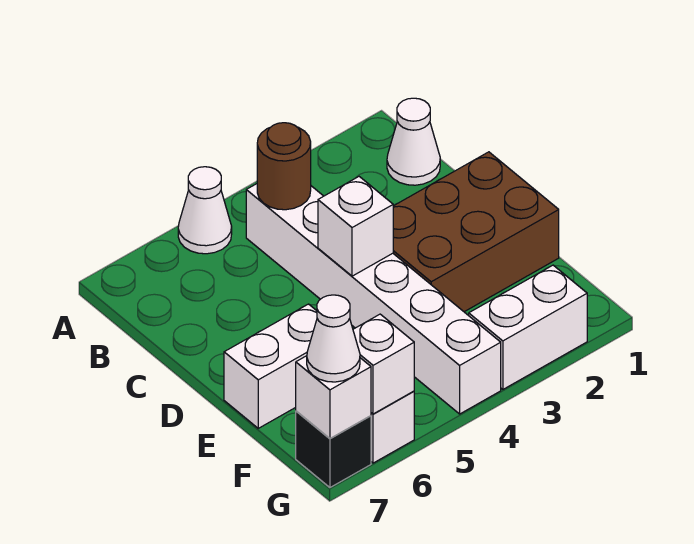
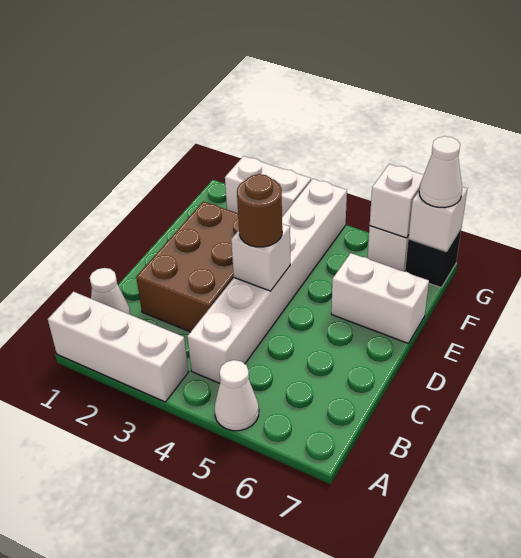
none -> white 1x3 brick [48,292,188,402]
brown 1x1 round brick [257,123,311,210] -> brown 1x1 round brick moved to [237,174,282,247]
brown 2x3 brick [393,152,559,312] -> brown 2x3 brick turned to [136,201,239,332]

